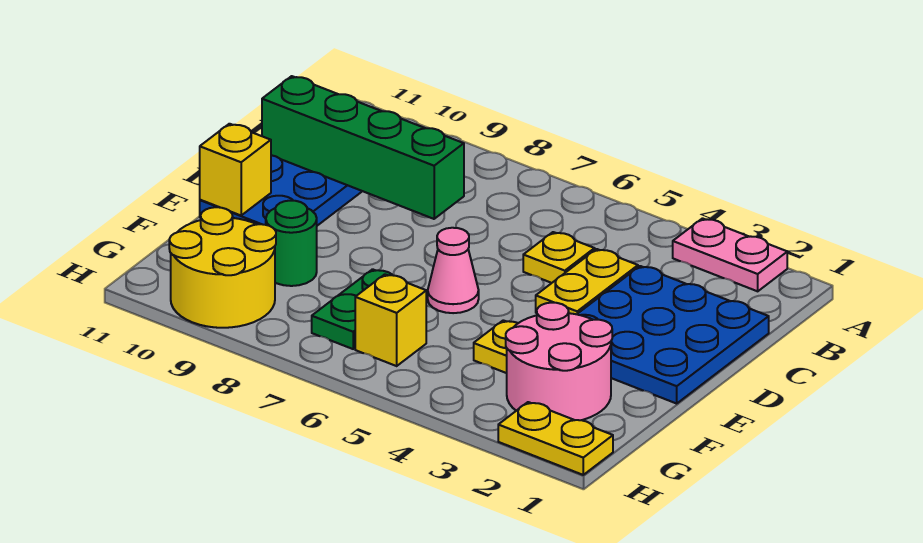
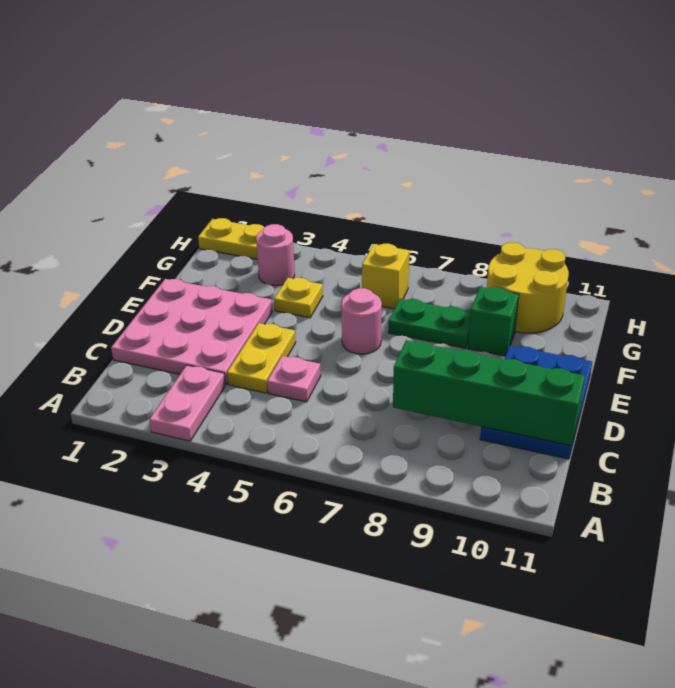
pink 1x2 plate [673,218,787,291] -> pink 1x2 plate turned to [149,365,225,441]
blue 3x3 plate [577,266,769,403] -> pink 3x3 plate [111,279,272,384]
yellow 1x1 plate [523,232,595,283] -> pink 1x1 plate [267,356,321,402]
pink 1x1 cone [428,228,479,313] -> pink 1x1 round brick [342,288,382,354]
yellow 1x1 brick [200,124,271,215] -> none
pink 2x2 round brick [506,303,612,420] -> pink 1x1 round brick [256,224,295,286]
green 1x2 plate [312,269,392,349] -> green 1x2 plate turned to [388,299,470,348]
green 1x1 round brick [266,201,317,286] -> green 1x1 brick [468,287,519,356]

